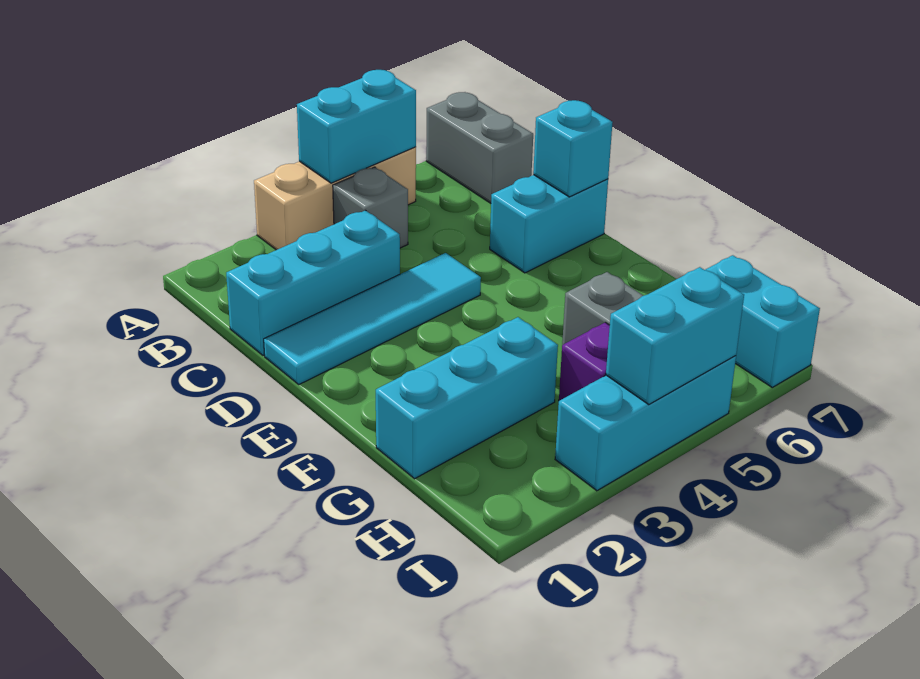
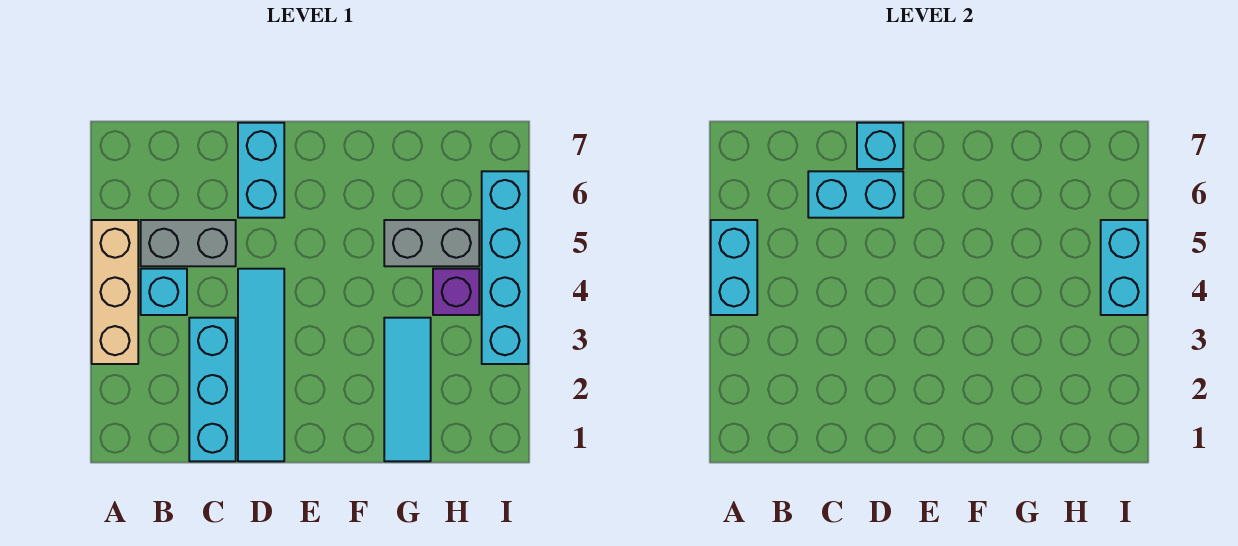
grey 1x2 brick [426,92,533,203] -> grey 1x2 brick moved to [141,220,236,266]
grey 1x1 brick [333,167,408,248] -> cyan 1x1 brick [141,269,187,315]
cyan 1x3 brick [376,317,558,479] -> cyan 1x3 tile [384,318,431,461]
cyan 1x2 brick [705,255,820,387] -> cyan 1x2 brick moved to [808,171,903,218]
cyan 1x3 brick [555,356,736,491] -> cyan 1x4 brick [482,171,528,364]

